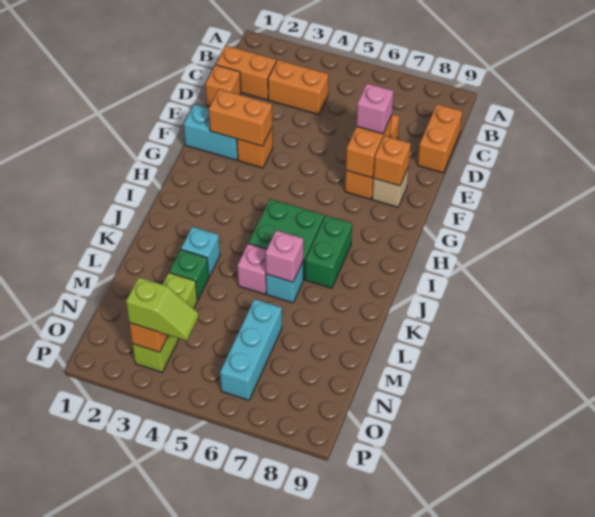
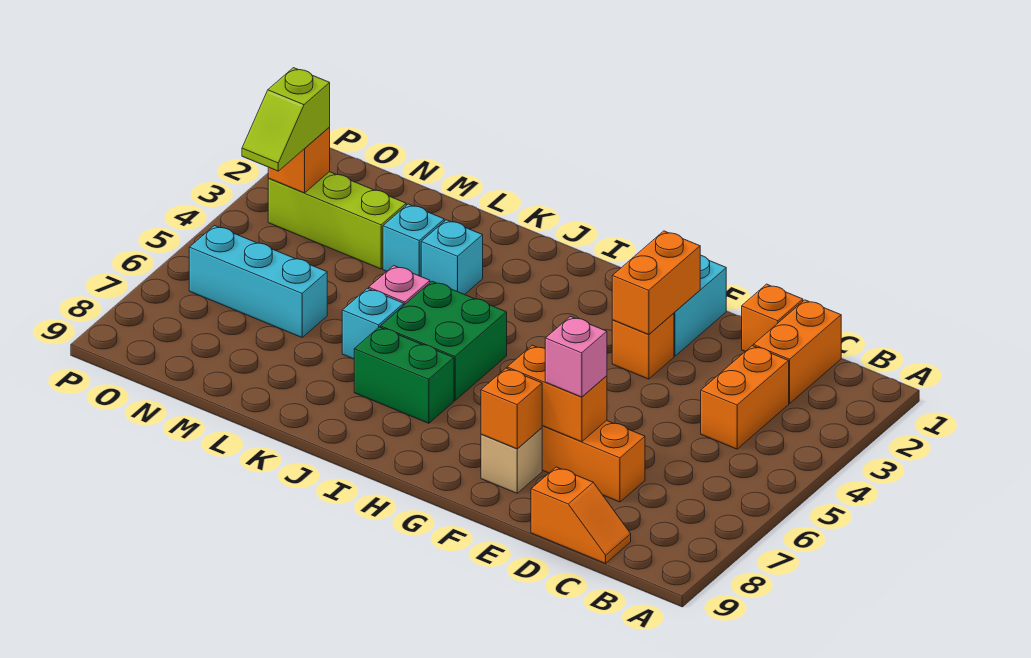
orange 1x2 brick [418,104,463,173] -> orange 1x2 slope [531,467,631,563]
pink 1x1 brick [265,230,303,282] -> none
green 1x1 brick [169,250,209,300] -> cyan 1x1 brick [383,204,444,276]

